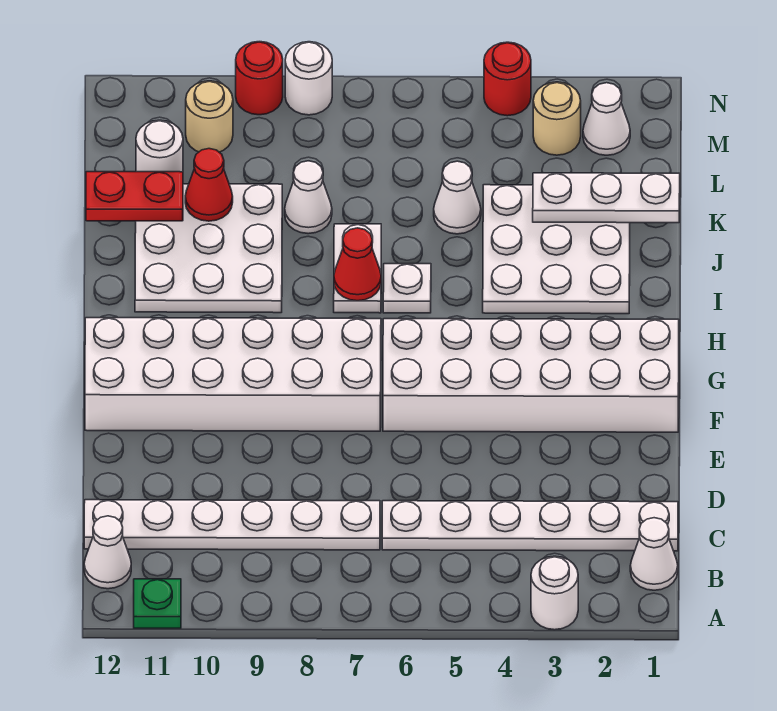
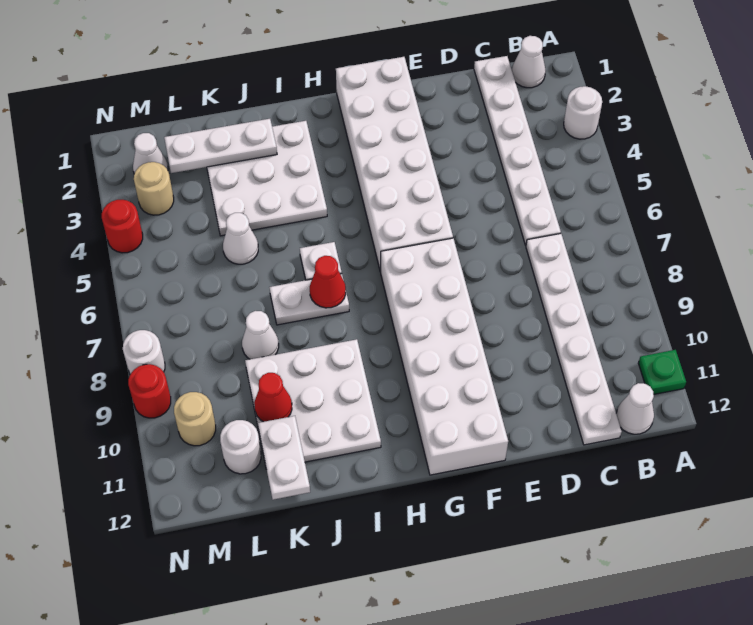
white 1x3 plate [533,173,680,223] -> white 1x3 plate turned to [164,119,277,173]
red 1x2 plate [86,172,183,221] -> white 1x2 plate [258,416,310,500]

